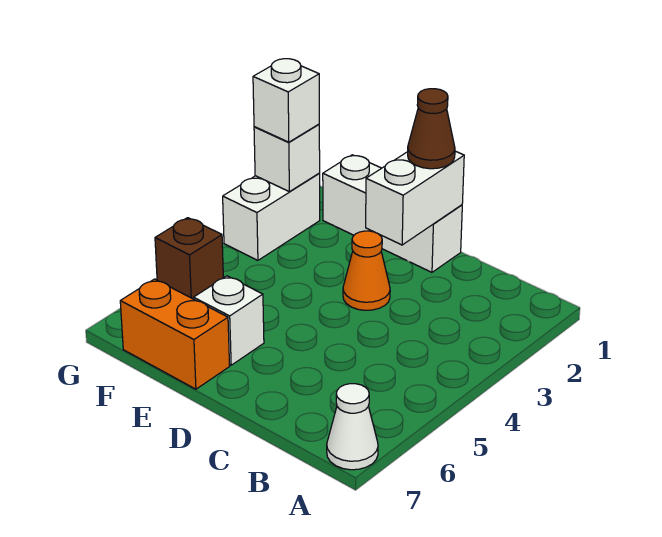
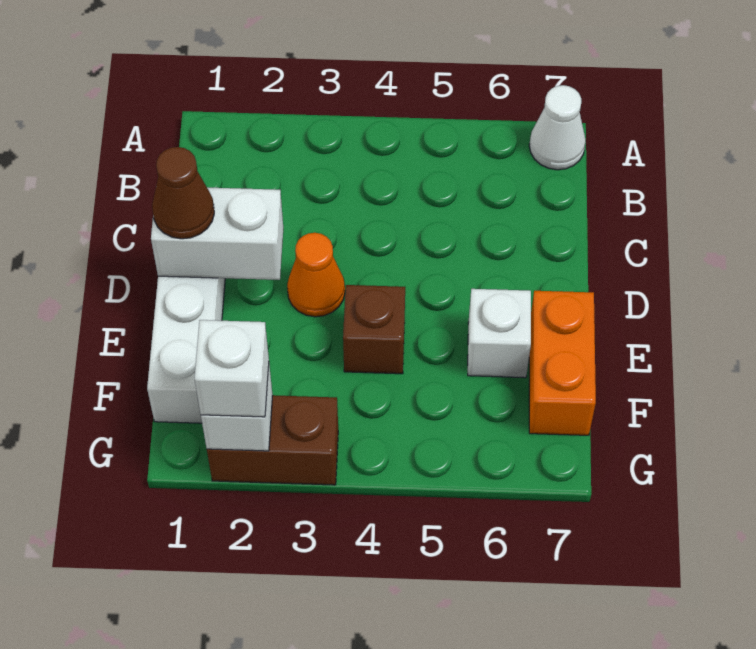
white 1x2 brick [223,174,320,260] -> brown 1x2 brick [207,395,338,485]
brown 1x1 brick [155,218,223,299] -> brown 1x1 brick moved to [343,285,405,374]

